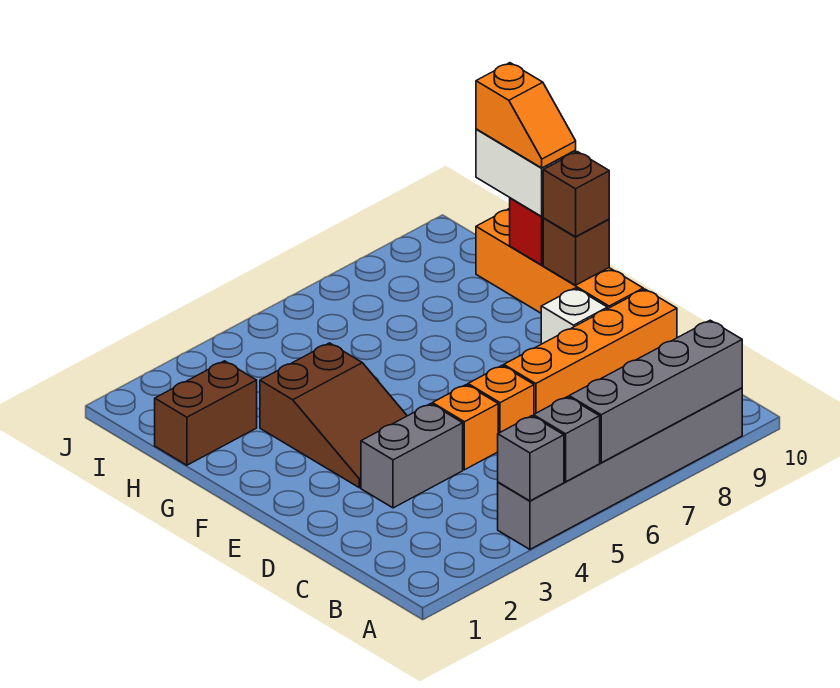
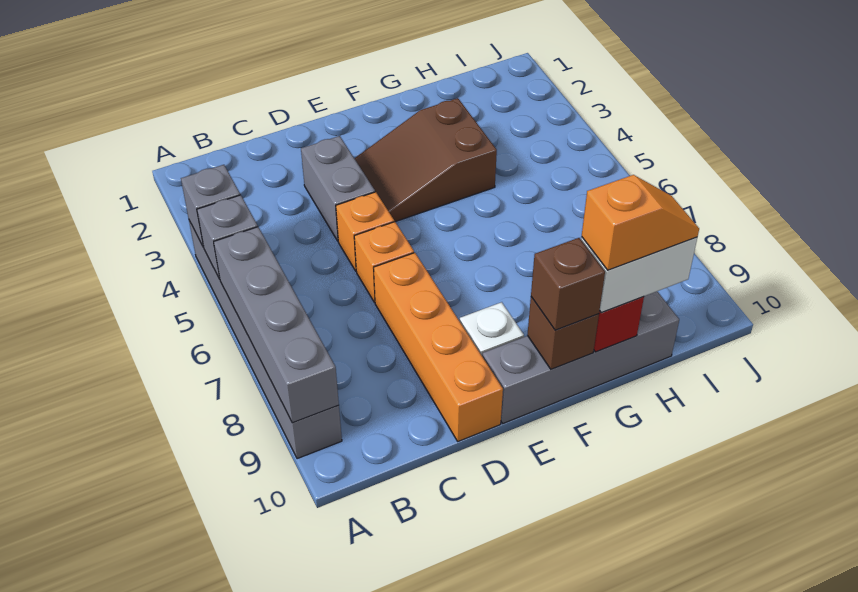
orange 1x4 brick [476,208,643,313] -> grey 1x4 brick [482,291,679,423]
orange 1x2 slope [476,63,576,168] -> orange 1x2 slope turned to [582,175,699,270]
brown 1x2 brick [155,361,257,465] -> none

